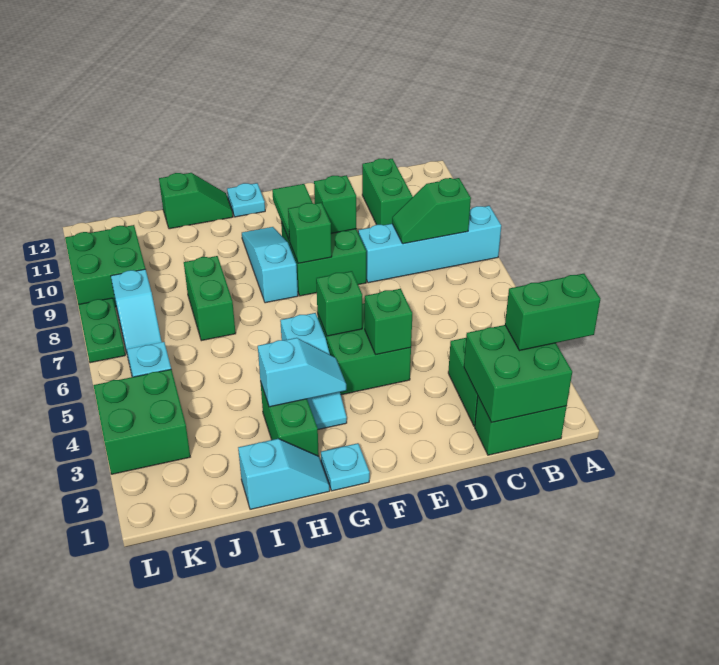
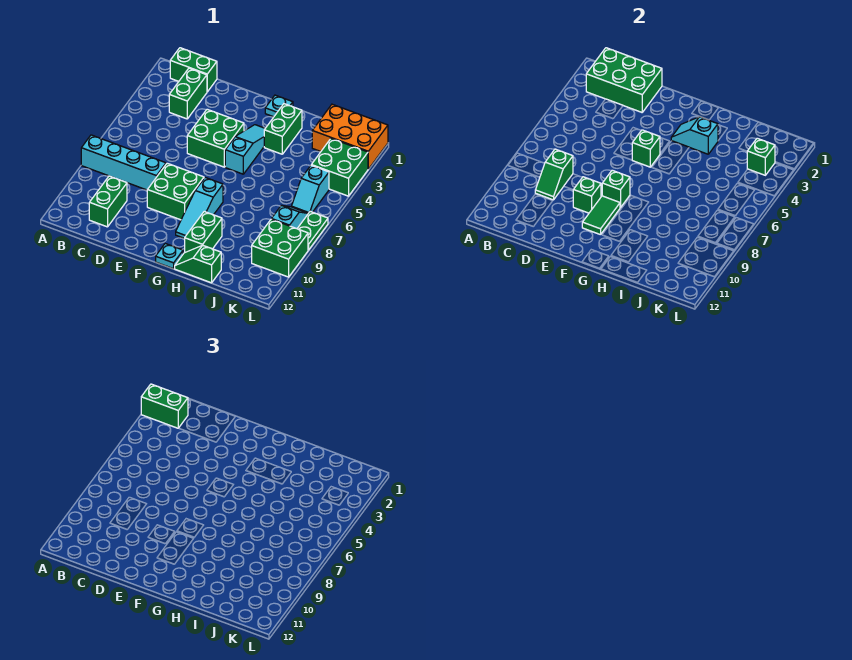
green 2x2 brick [464,325,572,423] -> green 2x3 brick [586,48,662,112]
green 1x2 slope [392,178,471,244] -> green 1x2 slope turned to [535,149,573,200]
green 1x1 brick [365,289,412,355] -> green 1x1 brick moved to [747,138,775,175]
cyan 1x2 slope [238,439,330,509] -> none
green 1x2 brick [184,256,236,341] -> green 1x2 brick moved to [185,212,222,252]
none -> orange 2x3 brick [312,104,388,169]

